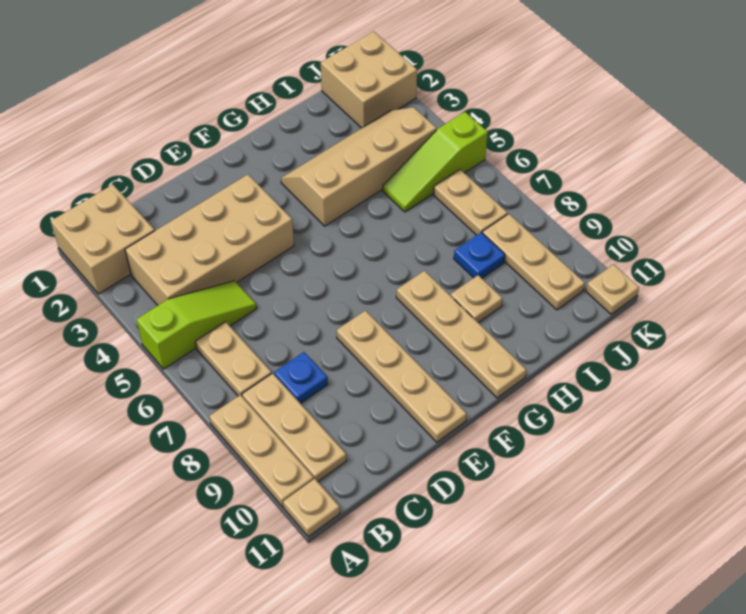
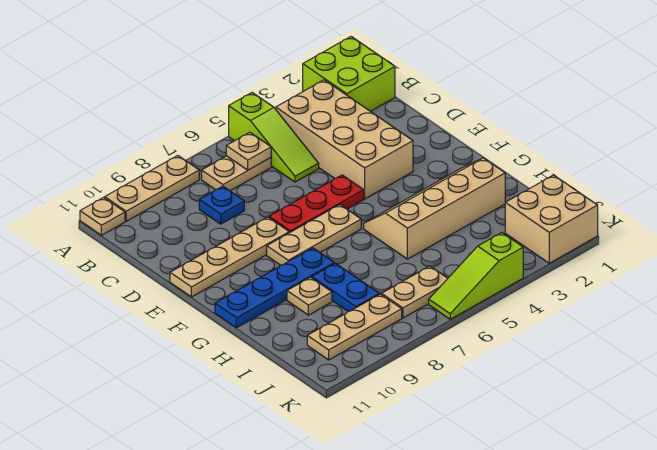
tan 2x2 brick [51,185,155,294] -> lime 2x2 brick [303,37,395,111]
tan 1x3 plate [242,373,346,482] -> tan 1x3 plate moved to [267,205,361,265]
none -> red 1x3 plate [269,175,364,233]
tan 2x4 slope [281,107,436,226] -> tan 2x4 slope turned to [364,158,505,259]
tan 1x4 plate [396,271,526,398] -> blue 1x4 plate [215,248,334,328]
lime 1x3 slope [383,112,488,212] -> lime 1x3 slope turned to [429,233,523,319]
blue 1x1 plate [454,233,505,278] -> blue 1x2 plate [312,263,379,312]
tan 1x1 plate [586,265,639,314] -> tan 1x1 plate moved to [226,132,271,170]

